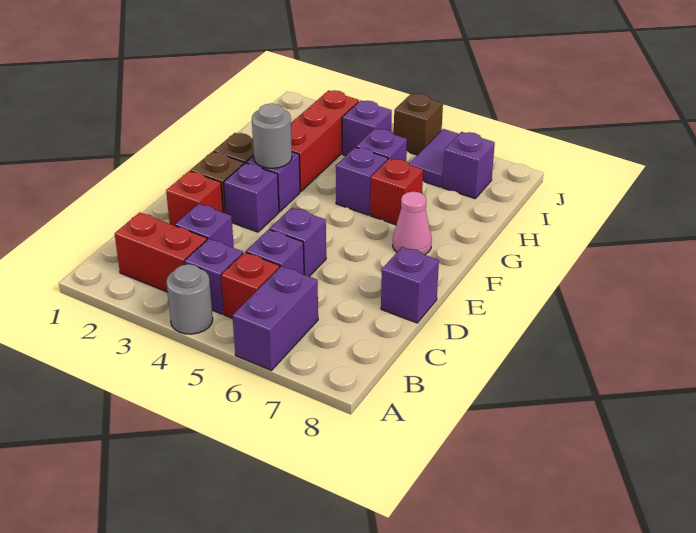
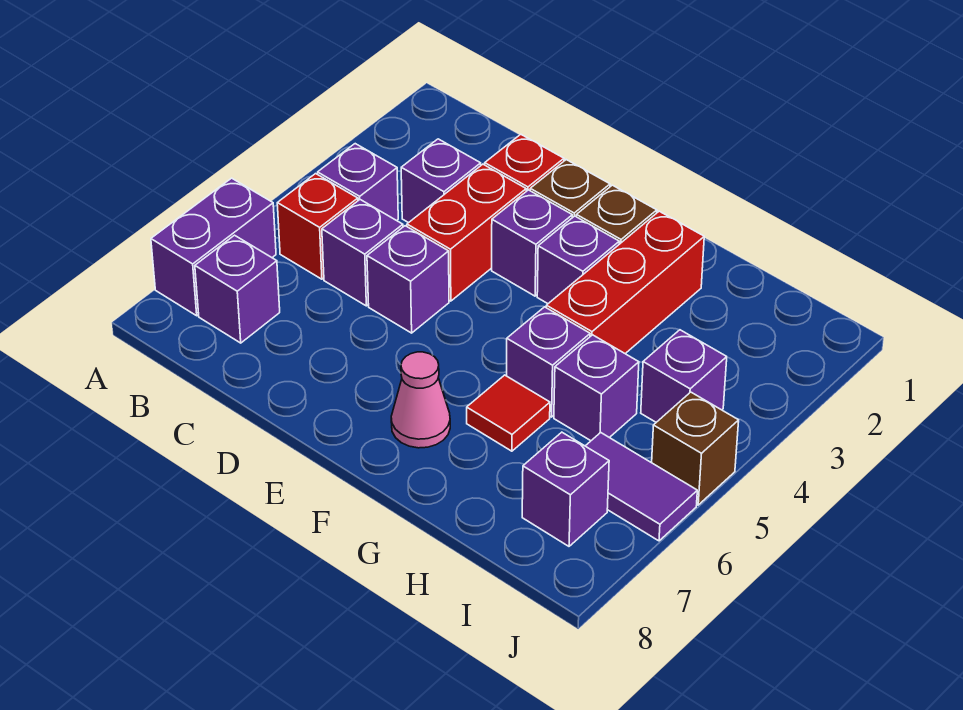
grey 1x1 round brick [166,264,213,334] -> none
purple 1x2 brick [232,266,318,370] -> purple 1x2 brick turned to [151,178,276,316]
red 1x2 brick [115,212,207,292] -> red 1x2 brick moved to [407,164,526,301]
purple 1x1 brick [381,247,439,323] -> purple 1x1 brick moved to [195,235,280,343]
grey 1x1 round brick [252,103,292,168] -> none
red 1x3 brick [291,90,359,192] -> red 1x3 brick turned to [546,211,704,354]
red 1x1 brick [370,158,423,225] -> red 1x1 tile [467,375,550,451]

